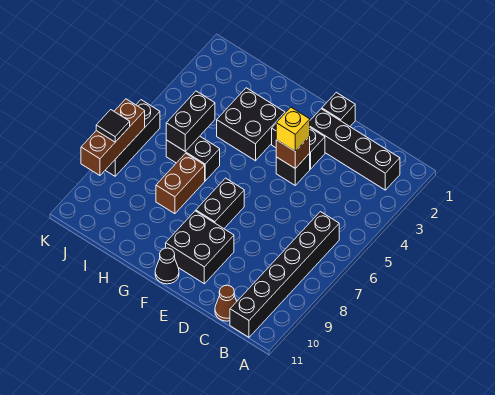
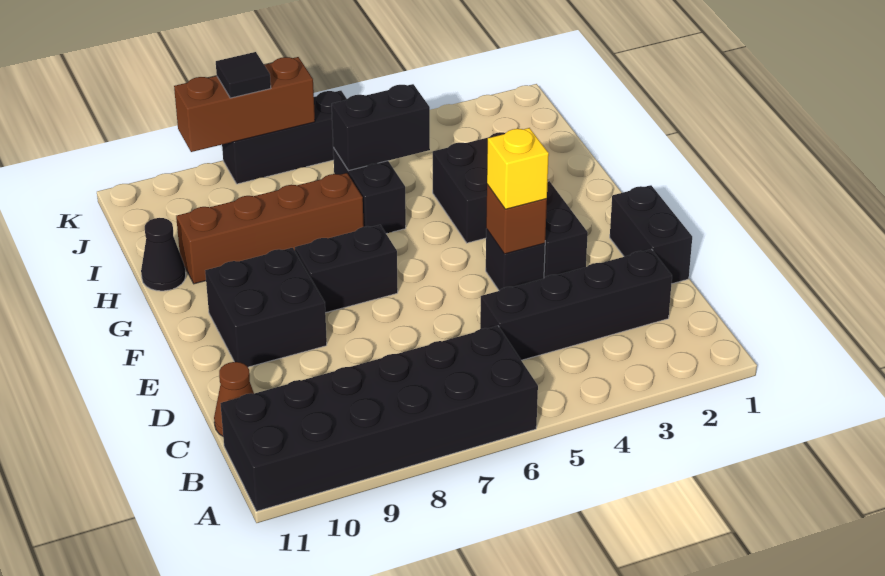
black 1x4 brick [310,109,400,190] -> black 1x4 brick turned to [480,249,672,360]
black 1x6 brick [230,212,339,337] -> black 2x6 brick [221,326,538,511]
black 1x1 brick [322,92,355,126] -> black 1x2 brick [610,185,692,284]
black 1x1 cone [155,248,179,284] -> black 1x1 cone moved to [141,218,186,291]
brown 1x2 brick [156,153,205,214] -> brown 1x4 brick [176,173,364,284]

